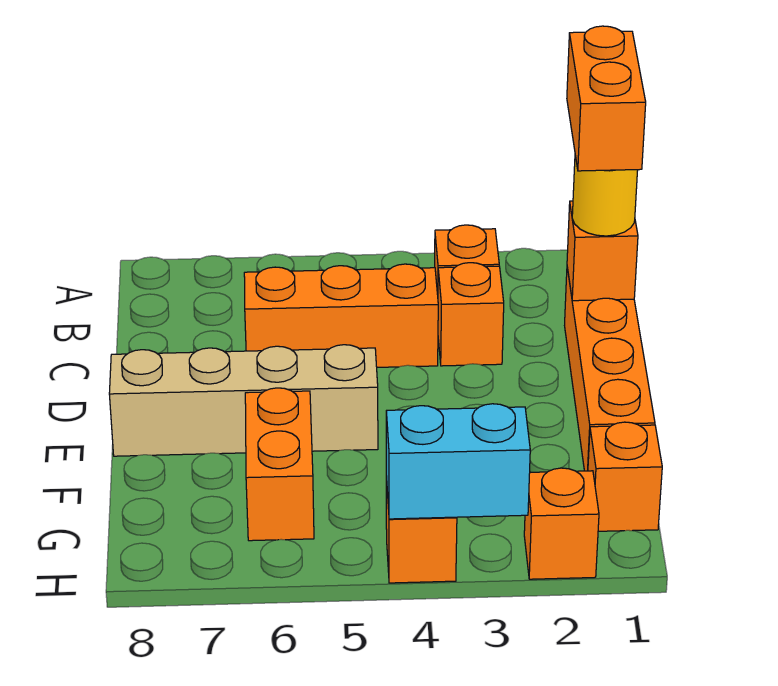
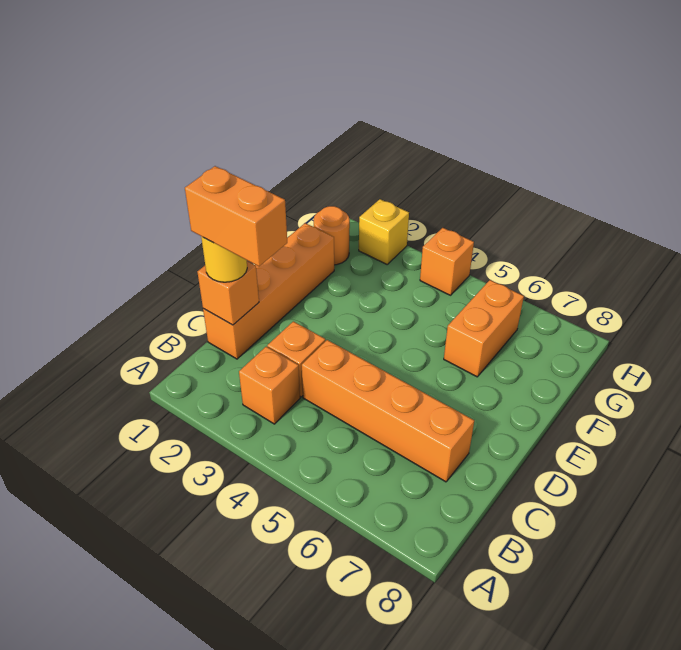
orange 1x2 brick [567,26,646,171] -> orange 1x2 brick turned to [185,166,287,266]
orange 1x3 brick [244,264,438,367] -> orange 1x4 brick [302,340,474,482]
tan 1x4 brick [109,345,378,456] -> none
orange 1x1 brick [588,422,662,531] -> orange 1x1 round brick [314,206,350,265]
orange 1x1 brick [524,468,599,579] -> yellow 1x1 brick [359,199,409,264]
cyan 1x2 brick [386,404,530,519] -> none

